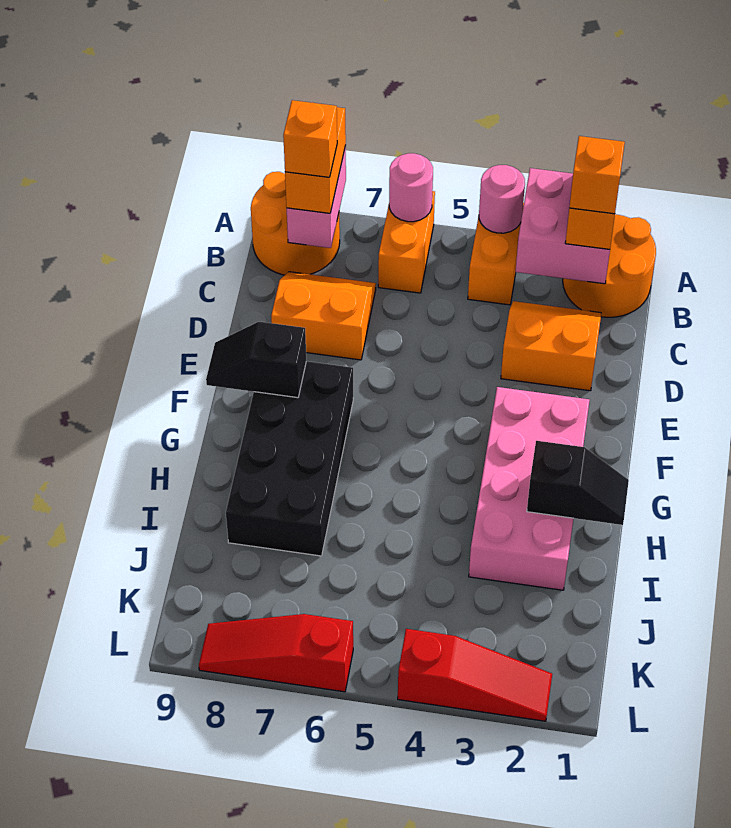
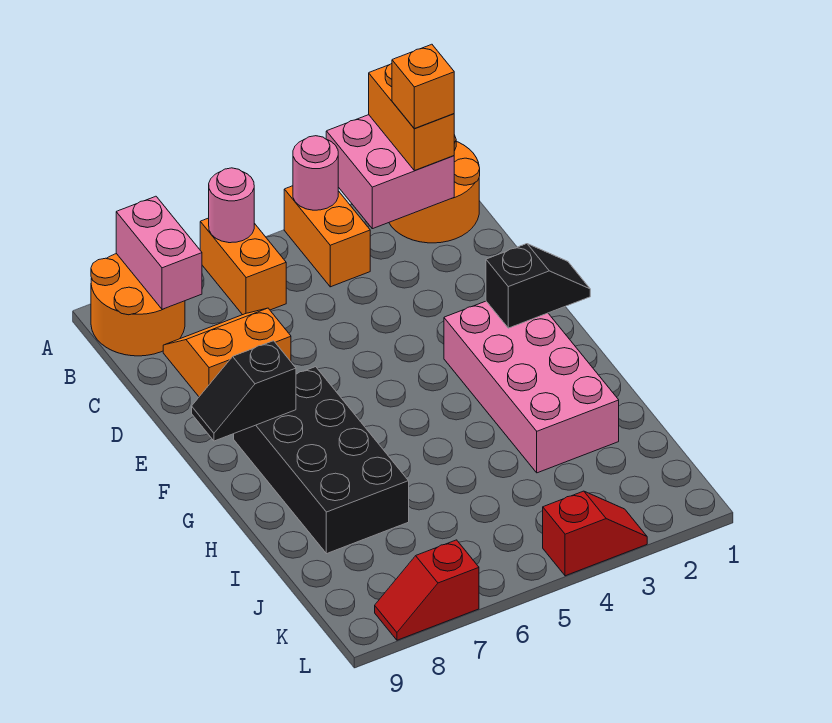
orange 1x2 brick [285,107,346,213] -> none
orange 1x1 brick [283,100,337,177] -> none
orange 2x2 slope [501,301,601,391] -> none
black 1x2 slope [527,441,629,525] -> black 1x2 slope moved to [486,244,590,328]
red 1x3 slope [398,629,552,721] -> red 1x2 slope [543,491,647,576]
red 1x3 slope [199,614,353,692] -> red 1x2 slope [375,540,479,640]

